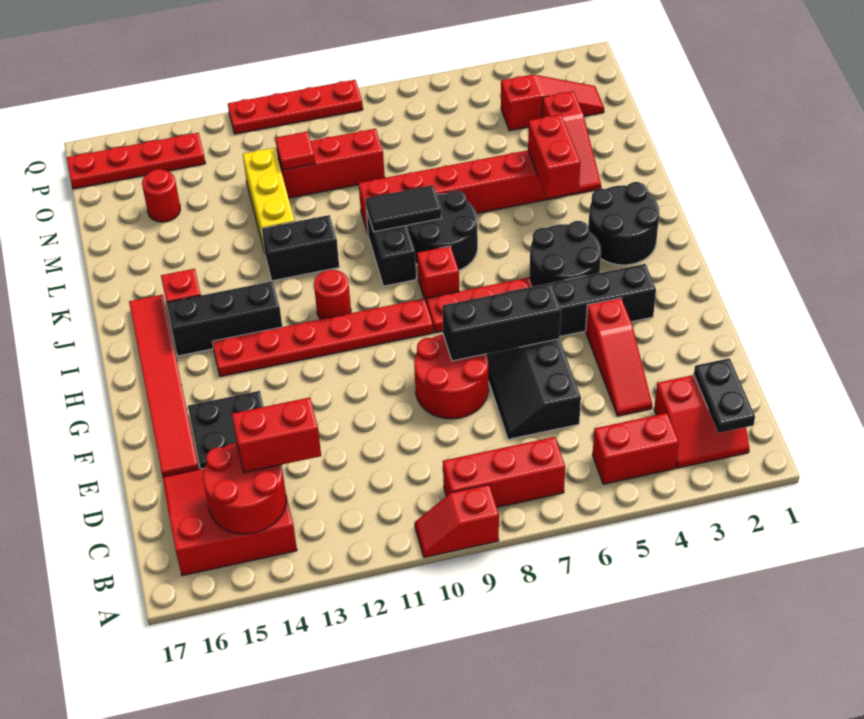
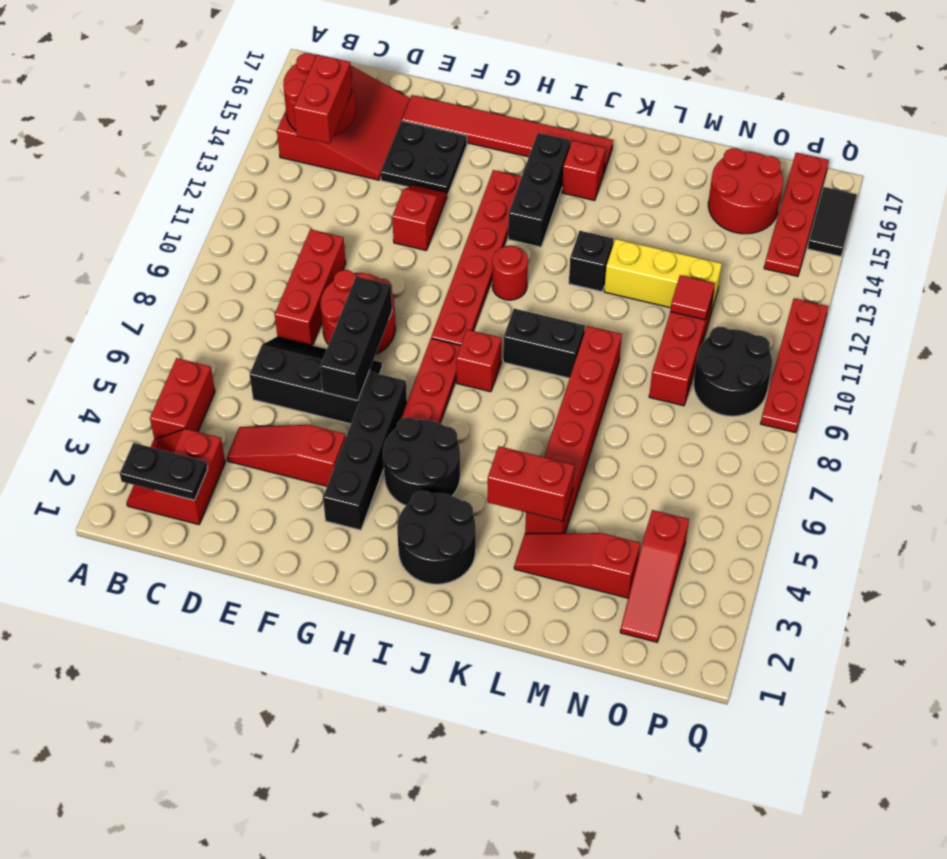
red 1x2 slope [415,484,499,557] -> red 1x2 slope moved to [392,185,447,250]
red 1x3 brick [443,437,565,507] -> red 1x3 brick moved to [275,229,346,345]
black 2x2 round brick [408,191,478,270] -> black 2x2 round brick moved to [694,327,772,416]
black 1x2 tile [366,185,441,232] -> black 1x2 tile moved to [807,187,857,257]
black 1x2 brick [262,215,339,281] -> black 1x1 brick [569,231,613,292]
red 1x1 round brick [142,169,180,222] -> red 2x2 round brick [708,148,783,234]

